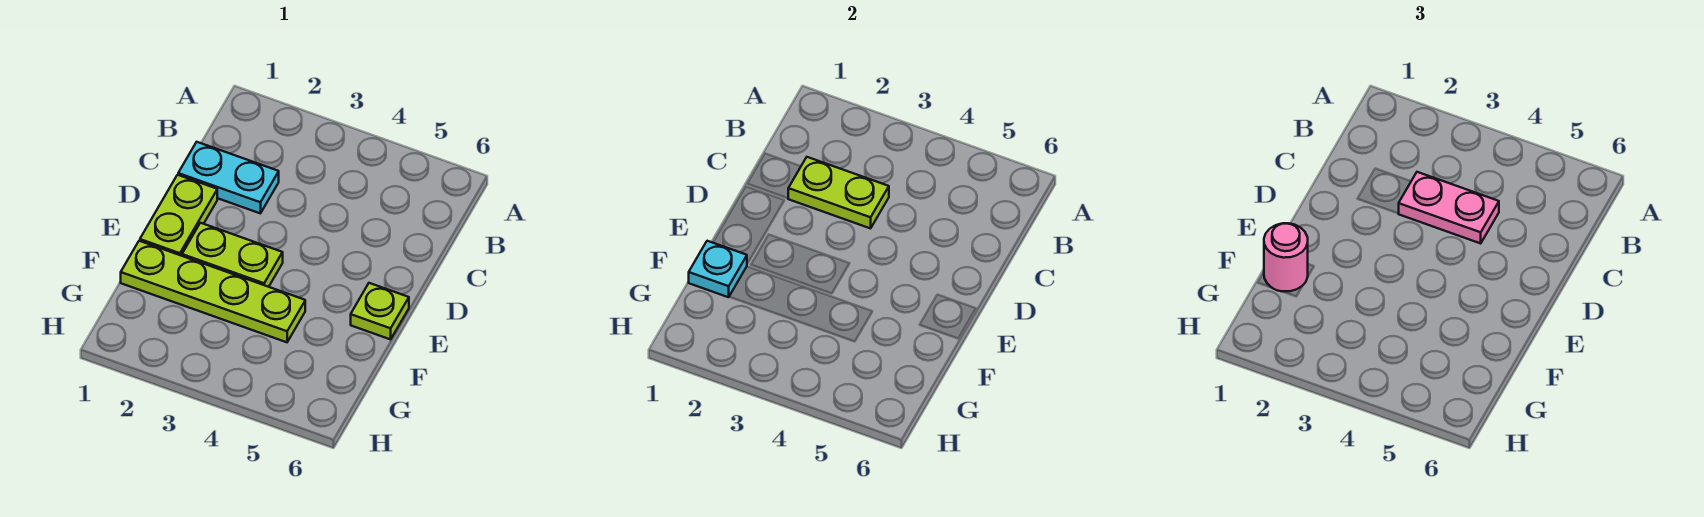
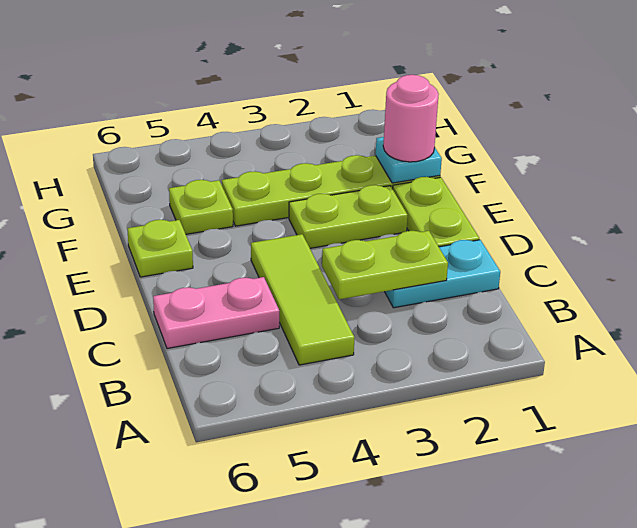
none -> lime 1x3 tile [251,234,354,365]
pink 1x2 plate [1398,172,1499,243] -> pink 1x2 plate moved to [153,277,279,348]
none -> lime 1x1 plate [169,180,233,234]

